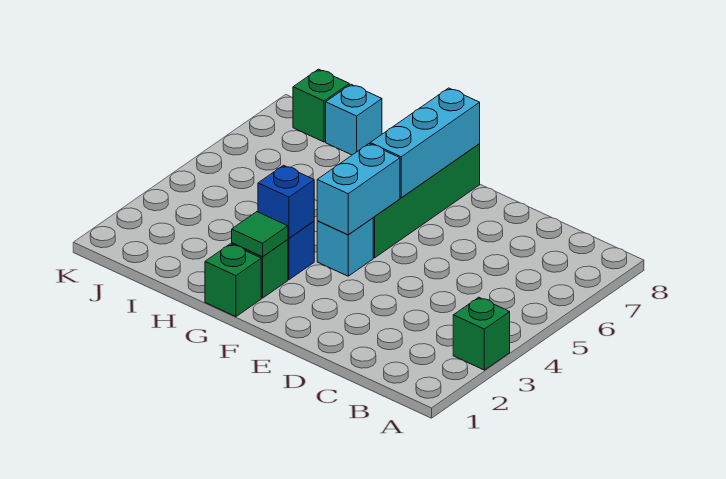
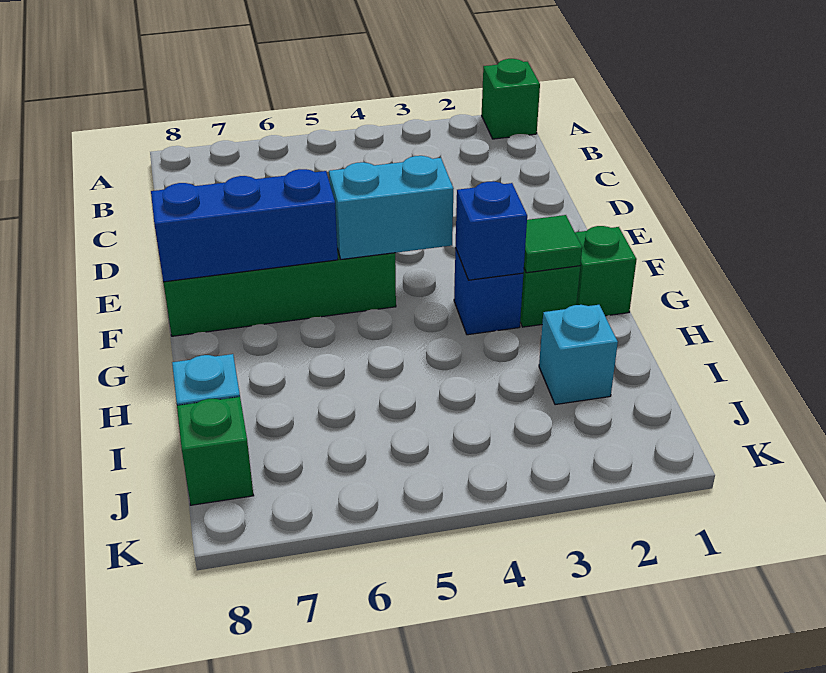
green 1x1 brick [453,297,510,370] -> green 1x1 brick moved to [482,59,540,139]
cyan 1x1 brick [317,218,373,276] -> cyan 1x1 brick moved to [539,305,618,405]
cyan 1x3 brick [370,88,480,198] -> blue 1x3 brick [151,169,338,282]

